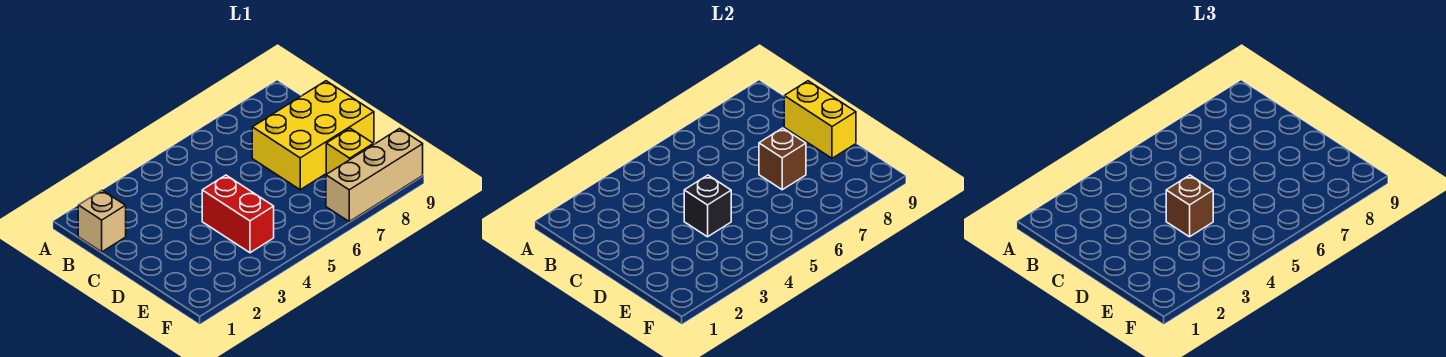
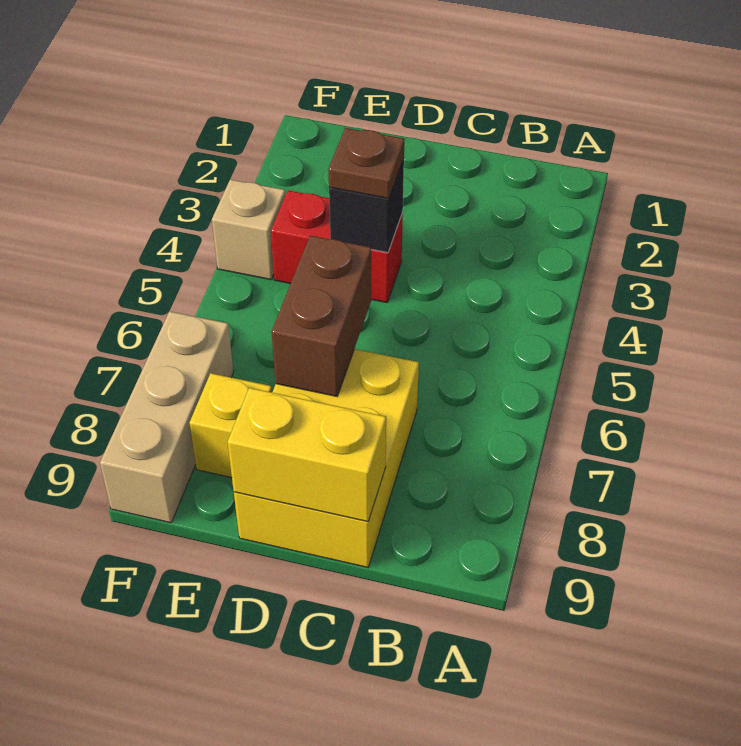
tan 1x1 brick [78,190,126,252] -> tan 1x1 brick moved to [212,180,285,280]
brown 1x1 brick [1166,175,1213,237] -> brown 1x1 plate [328,128,404,198]
brown 1x1 brick [759,128,806,190] -> brown 1x2 brick [272,236,371,396]

